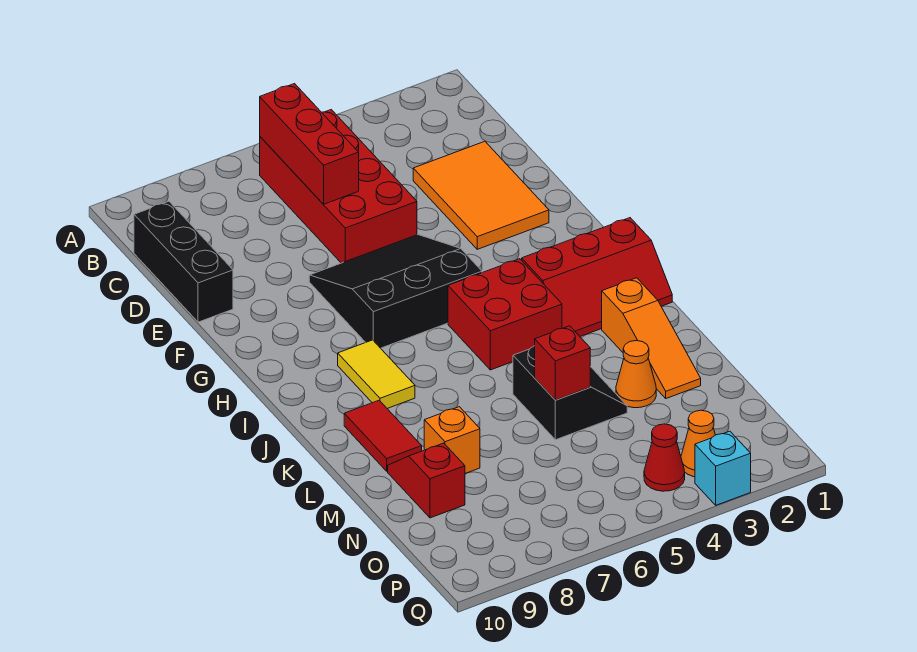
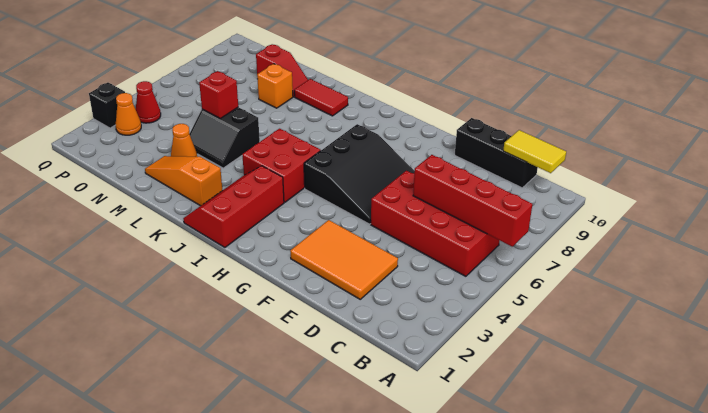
red 1x3 brick [260,84,359,204] -> red 1x4 brick [413,155,532,246]
yellow 1x2 tile [338,340,415,408] -> yellow 1x2 tile moved to [503,130,566,173]
cyan 1x1 brick [695,431,751,505] -> black 1x1 brick [89,83,125,128]

